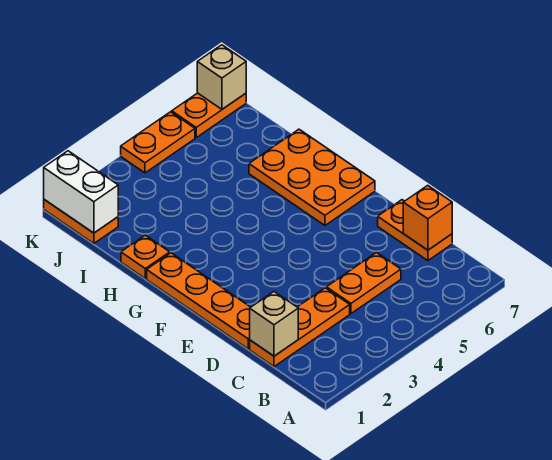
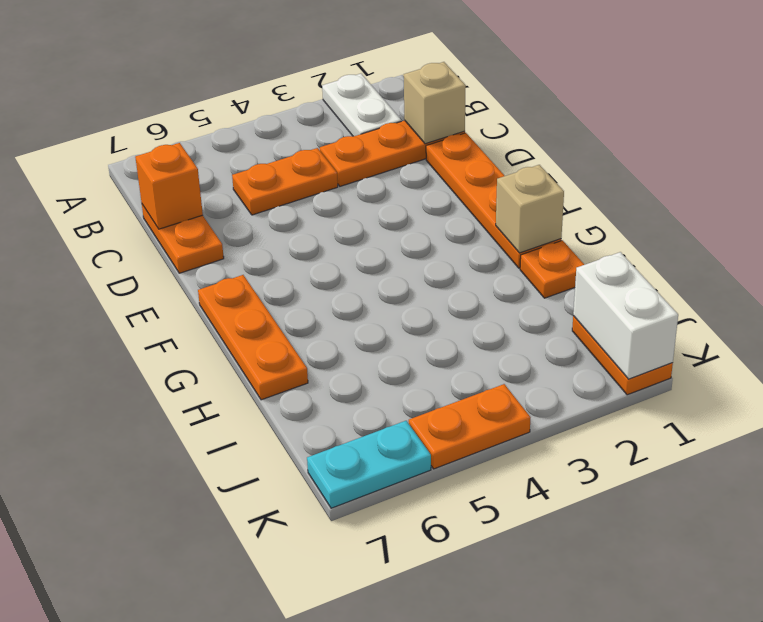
none -> white 1x2 plate [322,74,401,136]
orange 2x3 plate [249,129,375,225] -> orange 1x3 plate [198,275,308,400]
orange 1x2 plate [172,93,246,137] -> cyan 1x2 plate [307,421,431,508]
tan 1x1 brick [197,45,246,109] -> tan 1x1 brick moved to [496,165,564,253]

